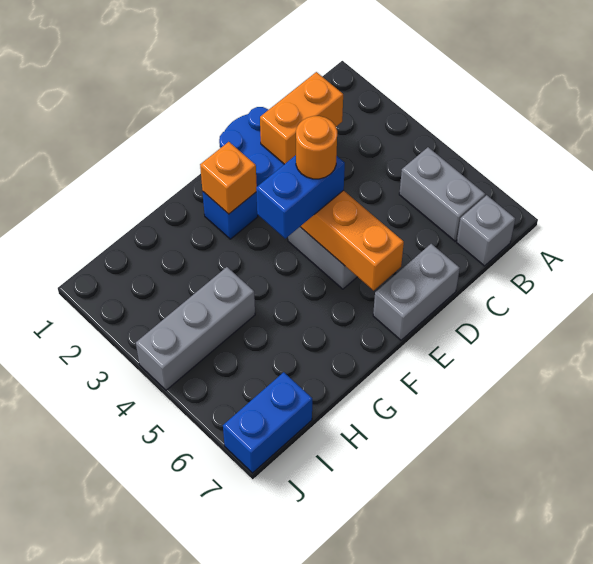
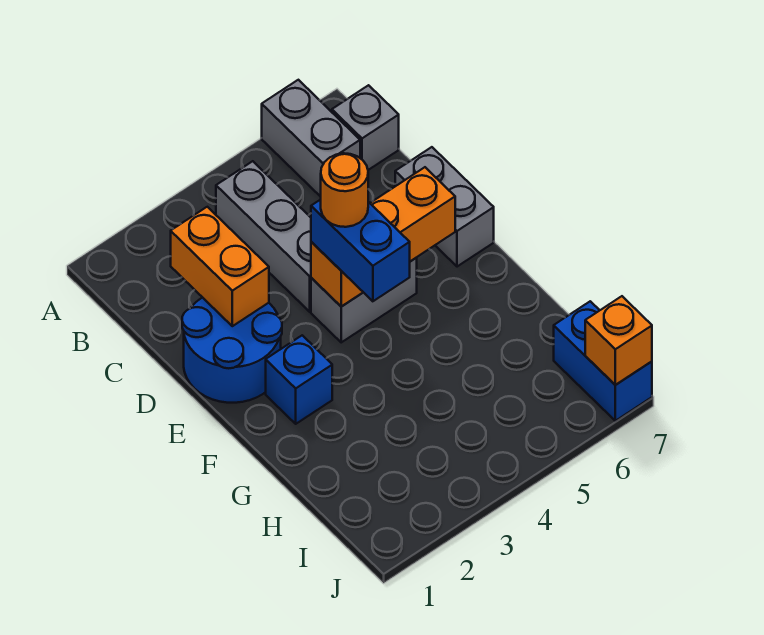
grey 1x2 brick [399,147,485,241] -> grey 1x2 brick turned to [262,80,360,197]
orange 1x1 brick [200,142,257,214] -> orange 1x1 brick moved to [585,296,652,385]
grey 1x3 brick [136,267,255,390] -> grey 1x3 brick moved to [216,161,311,312]

